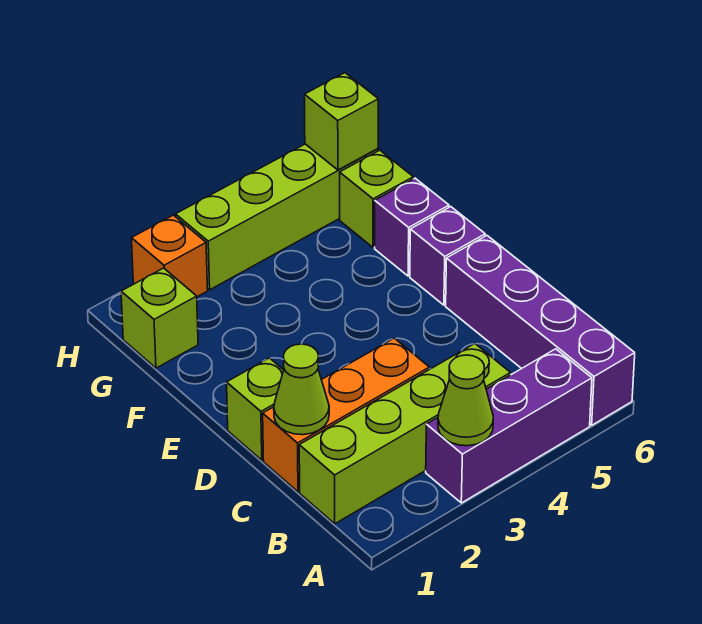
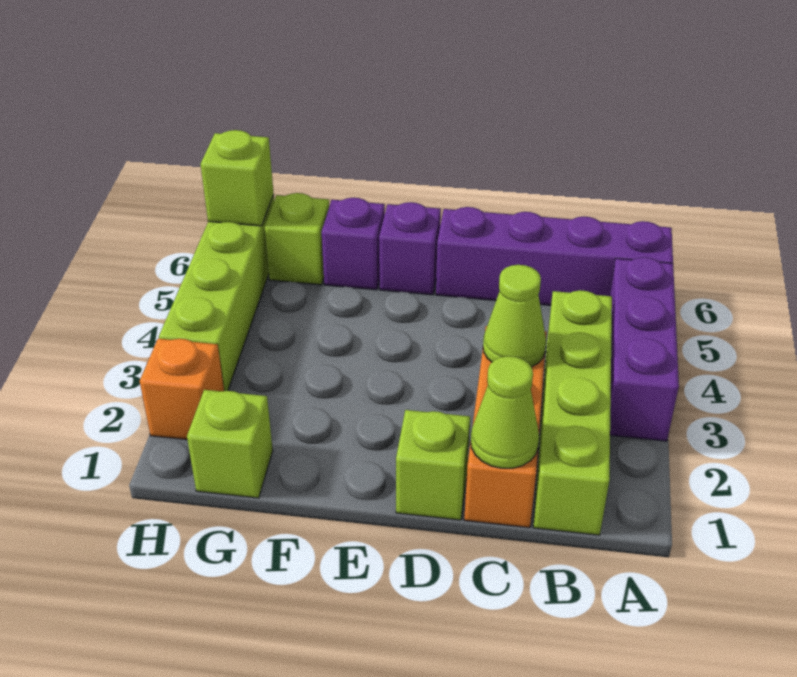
lime 1x1 cone [438,355,493,446] -> lime 1x1 cone moved to [483,265,546,367]

